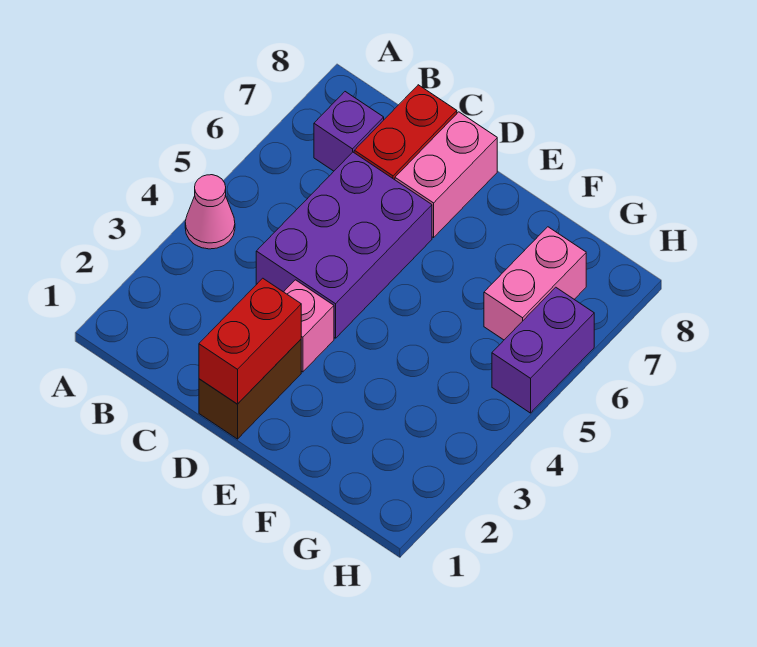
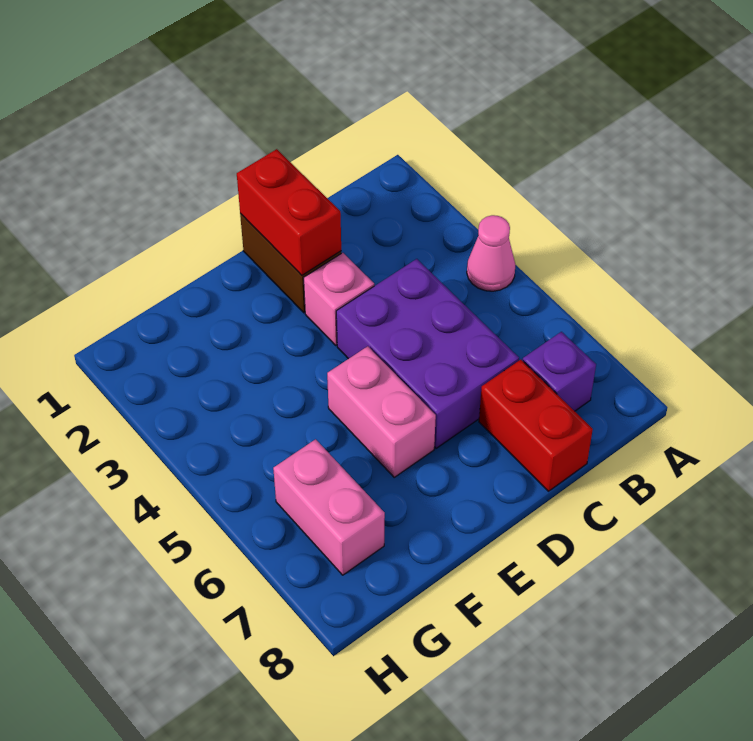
pink 1x2 brick [395,112,497,237] -> pink 1x2 brick moved to [327,346,436,477]
purple 1x2 brick [492,287,594,413] -> none

